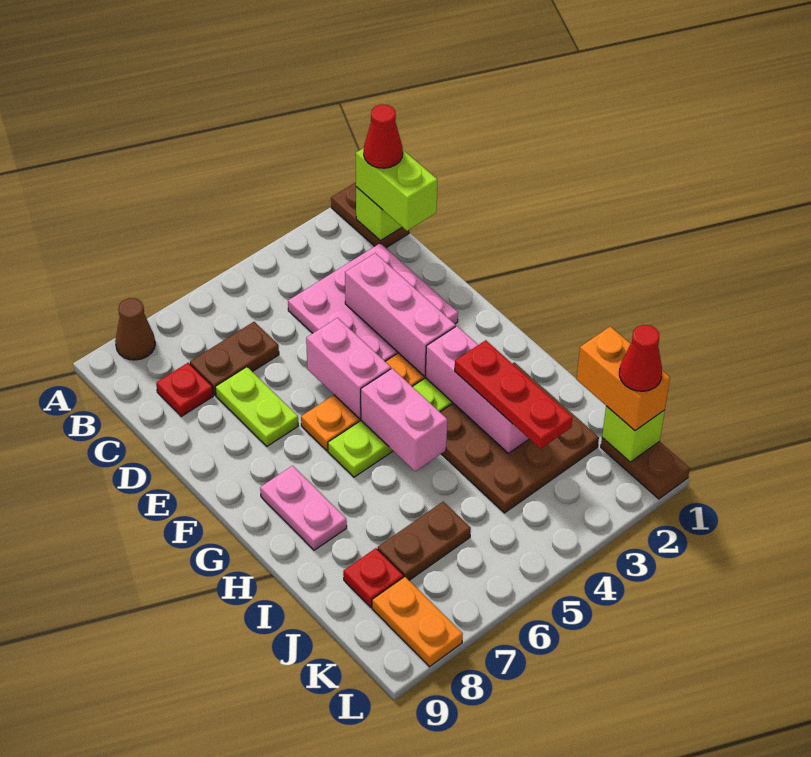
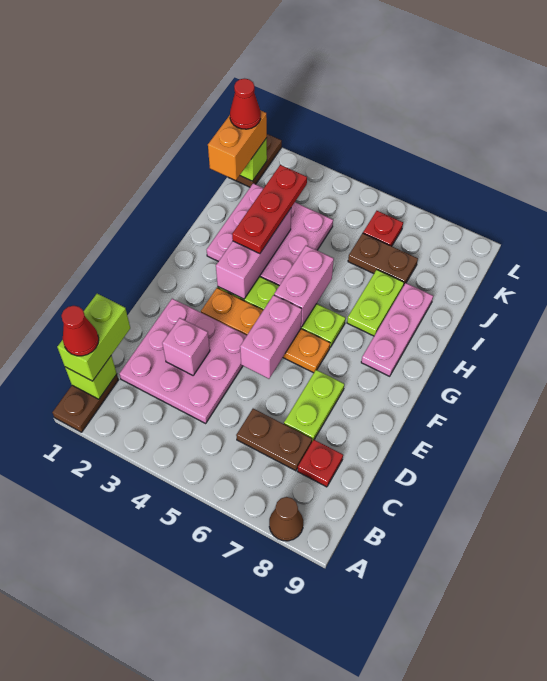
pink 1x3 brick [345,253,456,376] -> pink 1x1 brick [162,318,210,375]
pink 1x2 plate [260,466,347,550] -> pink 1x3 plate [361,283,433,376]
brown 3x3 plate [440,362,599,513] -> pink 3x3 plate [207,183,333,286]
none -> lime 1x2 plate [347,270,404,336]
red 1x1 plate [343,548,404,607] -> red 1x1 plate moved to [363,211,403,246]
orange 1x2 plate [372,577,463,667] -> none

